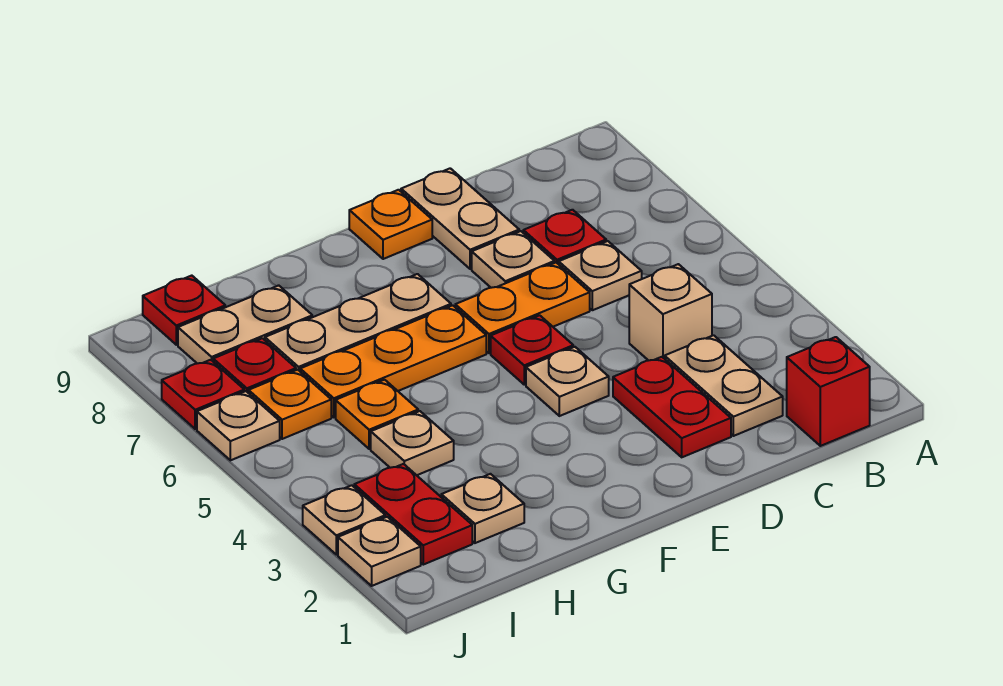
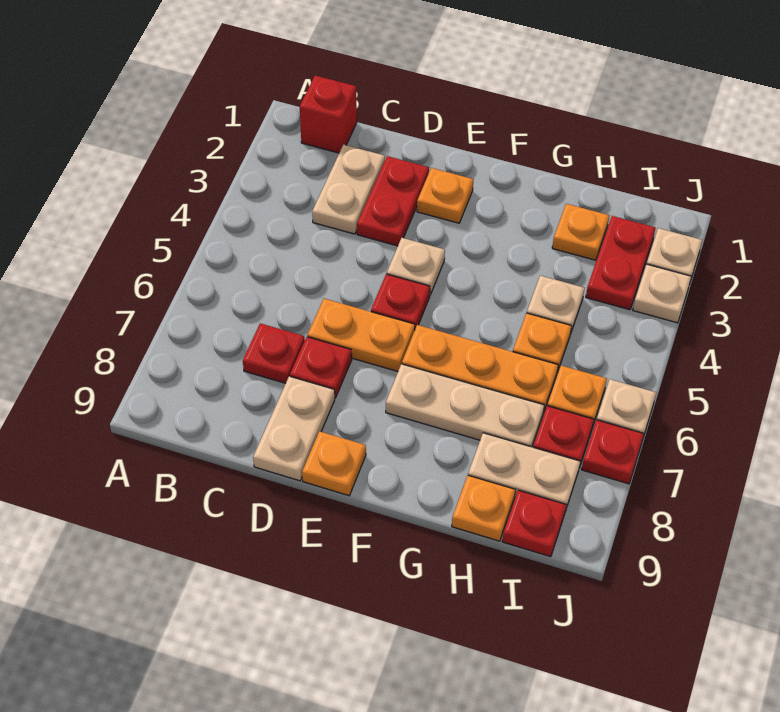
tan 1x1 brick [629,264,712,361] -> none
tan 1x1 plate [559,241,642,310] -> none
tan 1x1 plate [472,231,555,288] -> red 1x1 plate [290,337,352,398]
none -> orange 1x1 plate [417,168,473,223]
tan 1x1 plate [441,474,524,543] -> orange 1x1 plate [552,204,609,260]
none -> orange 1x1 plate [452,475,515,541]

